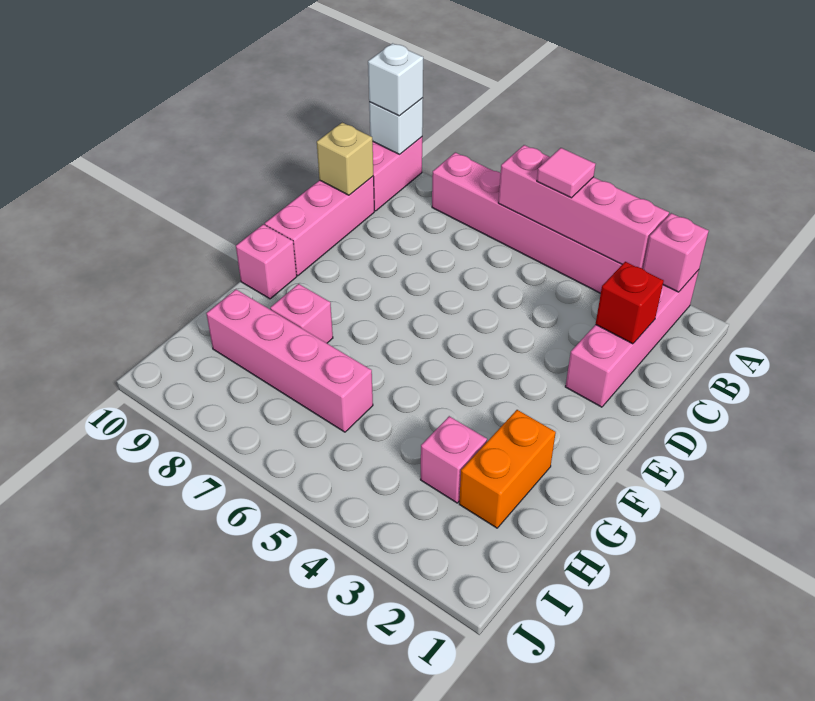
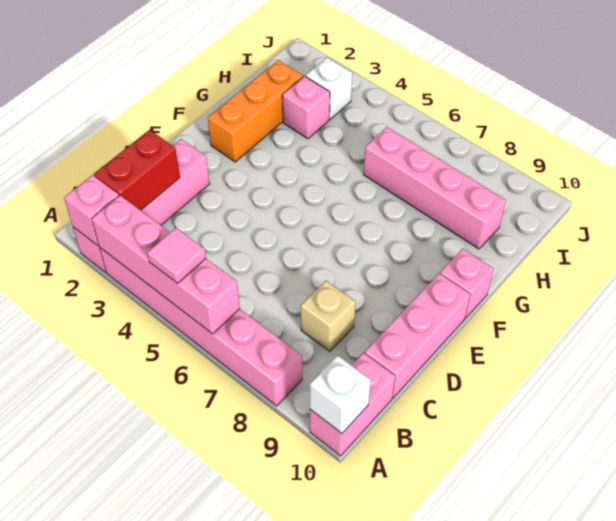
white 1x1 brick [368,43,423,116] -> white 1x1 brick moved to [306,58,352,119]
red 1x1 brick [596,262,664,344] -> red 1x2 brick [94,130,180,210]
tan 1x1 brick [317,123,373,195] -> tan 1x1 brick moved to [301,281,356,351]
orange 1x2 brick [459,410,556,528] -> orange 1x3 brick [208,60,303,162]
pink 1x1 brick [270,284,333,343] -> none

